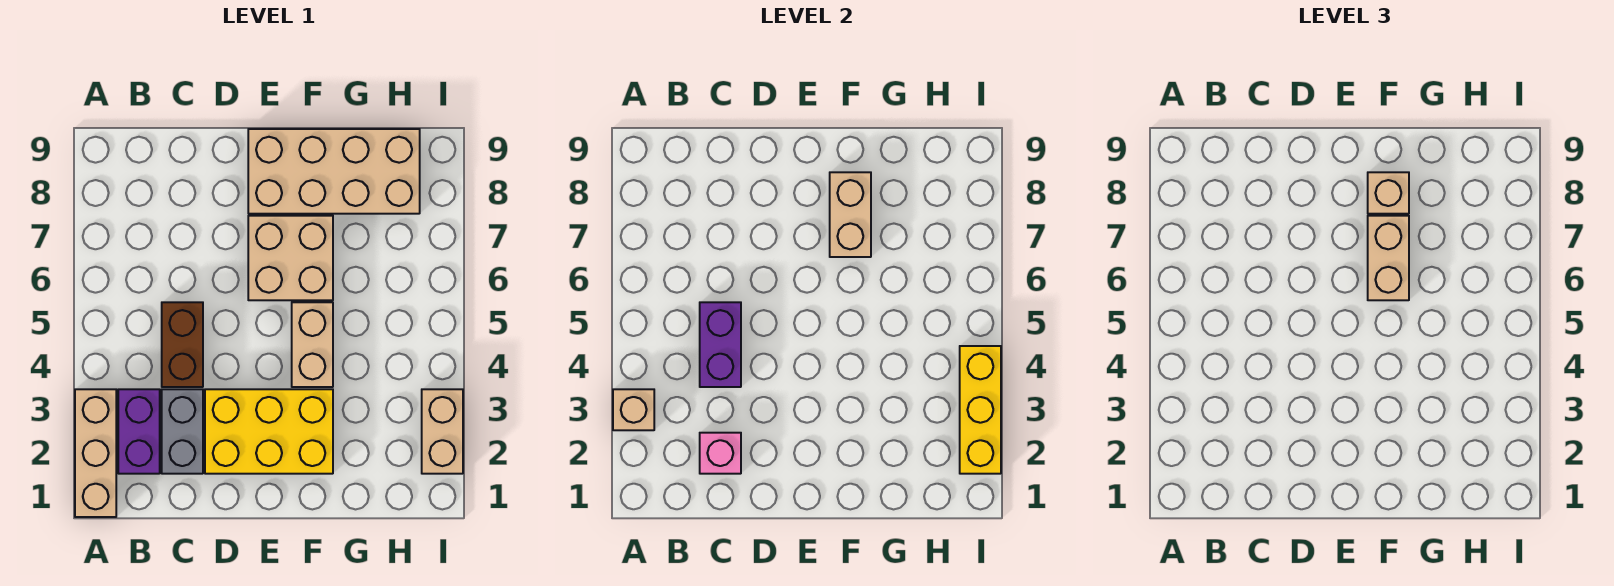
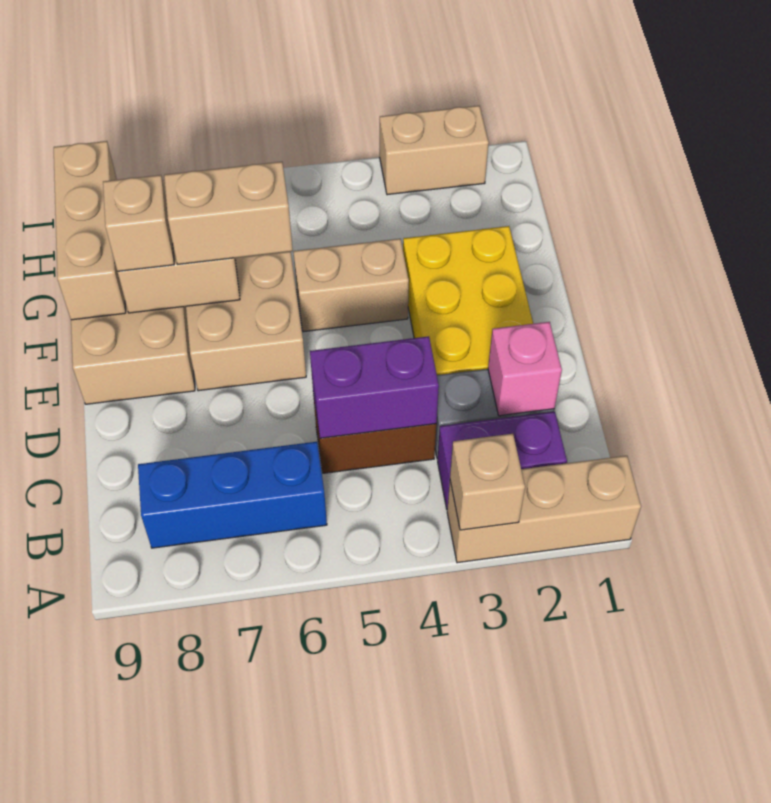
none -> blue 1x3 brick [138,442,327,548]
none -> tan 1x3 brick [54,141,126,320]
yellow 1x3 brick [960,346,1001,474] -> none

